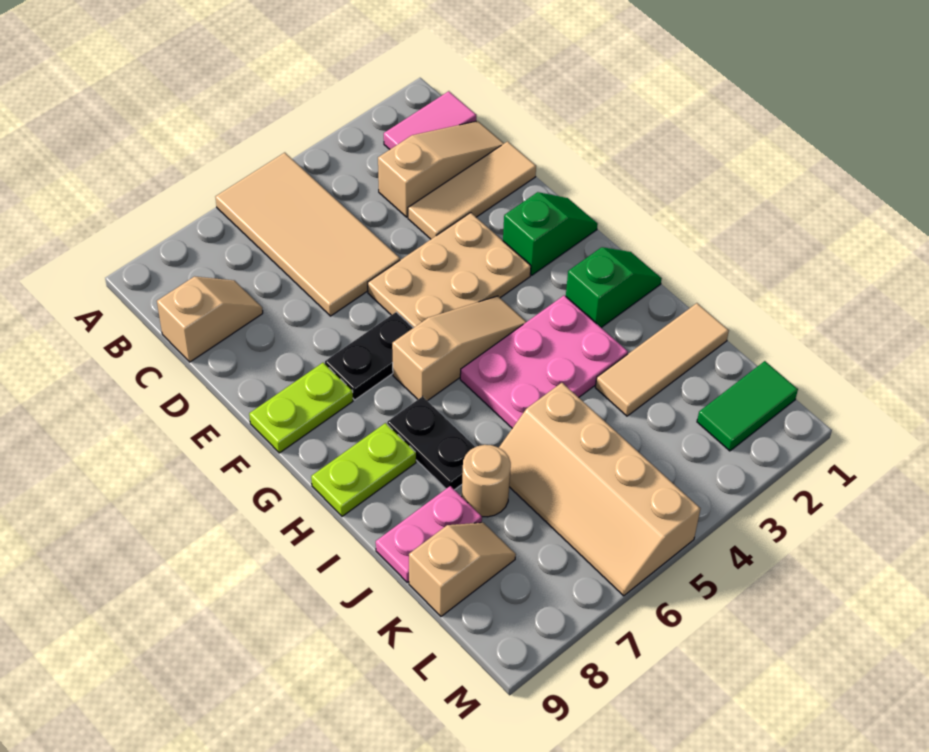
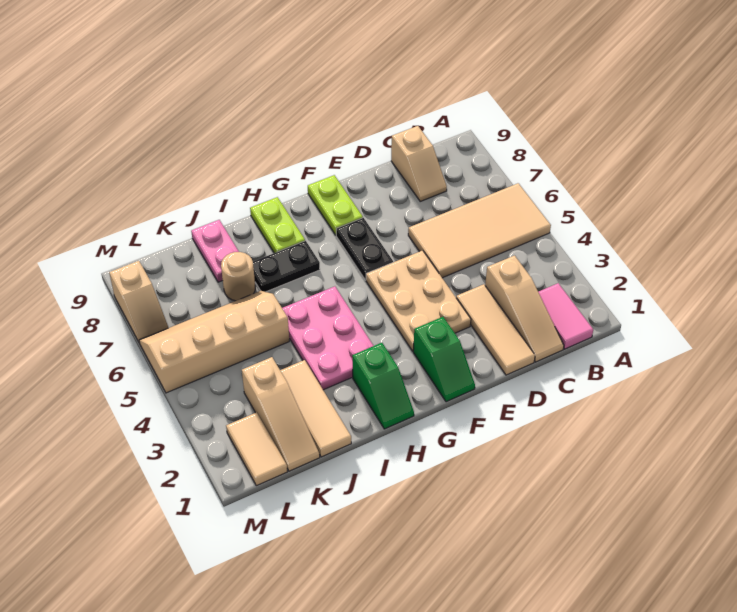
tan 1x3 slope [392,296,526,401] -> tan 1x3 slope moved to [242,357,320,471]
tan 1x2 slope [409,523,516,616] -> tan 1x2 slope moved to [109,261,168,343]
green 1x2 tile [697,361,798,451] -> tan 1x2 tile [226,412,287,486]

